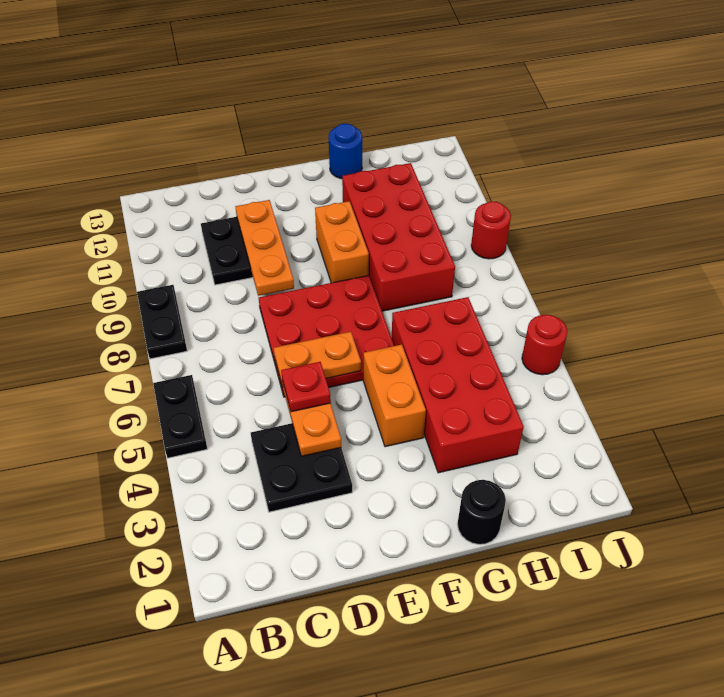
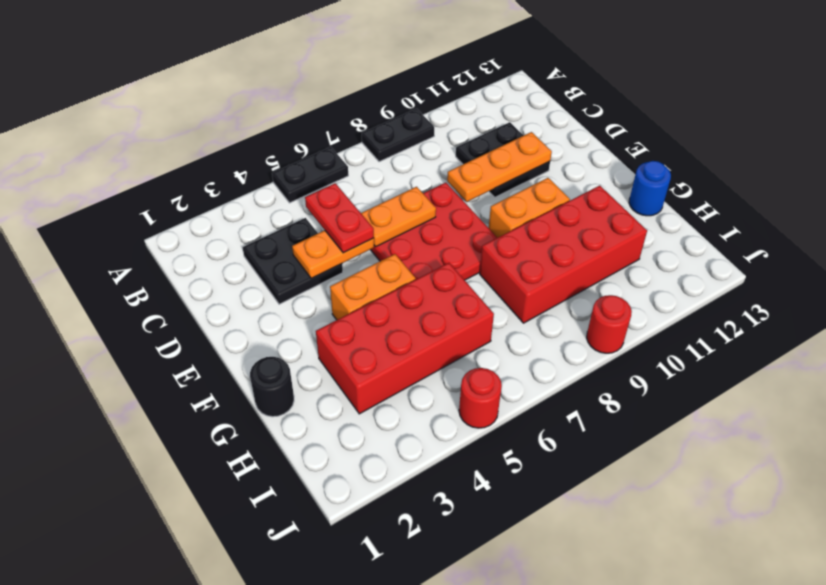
red 1x1 plate [281,362,331,412] -> red 1x2 plate [305,183,374,253]
orange 1x2 plate [274,332,361,387] -> orange 1x2 plate turned to [361,187,436,247]

